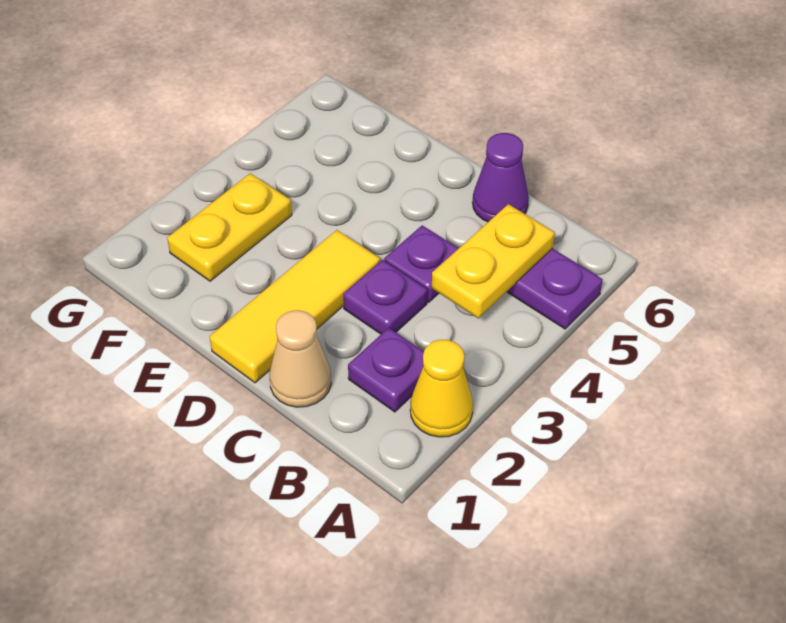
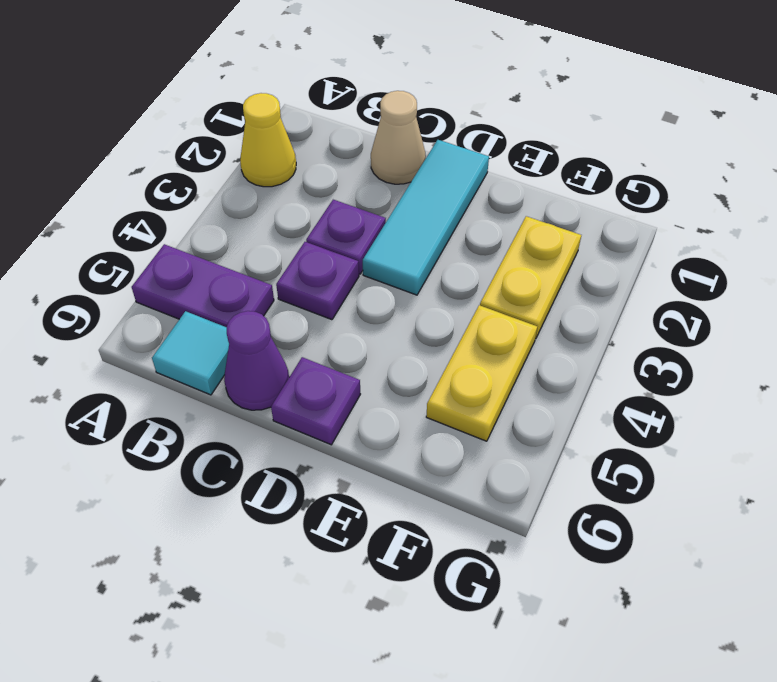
purple 1x1 plate [348,328,424,412] -> purple 1x1 plate moved to [271,357,360,445]
yellow 1x2 plate [432,204,555,318] -> yellow 1x2 plate moved to [426,305,537,441]
none -> cyan 1x1 tile [152,311,229,395]
yellow 1x3 tile [209,230,380,383] -> cyan 1x3 tile [363,140,489,295]

